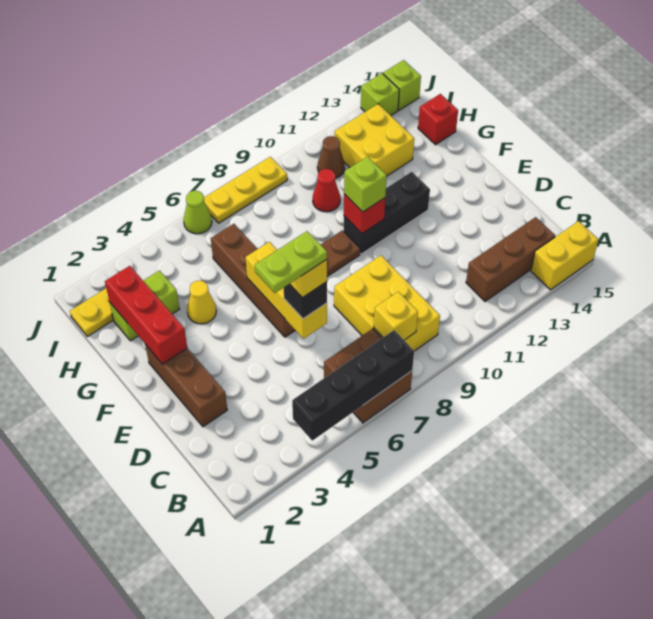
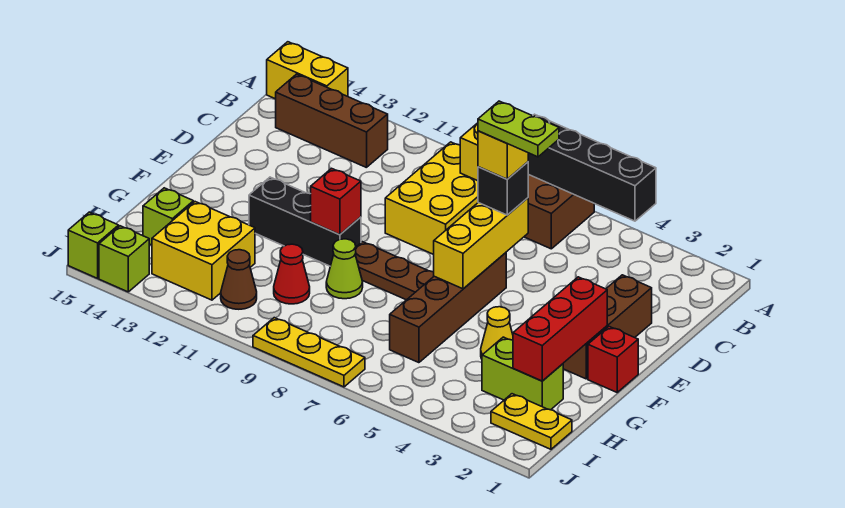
lime 1x1 brick [344,157,387,212] -> lime 1x1 brick moved to [143,188,193,245]
red 1x1 brick [418,94,458,145] -> red 1x1 brick moved to [588,327,638,392]
lime 1x1 cone [184,191,212,234] -> lime 1x1 cone moved to [326,239,363,299]

